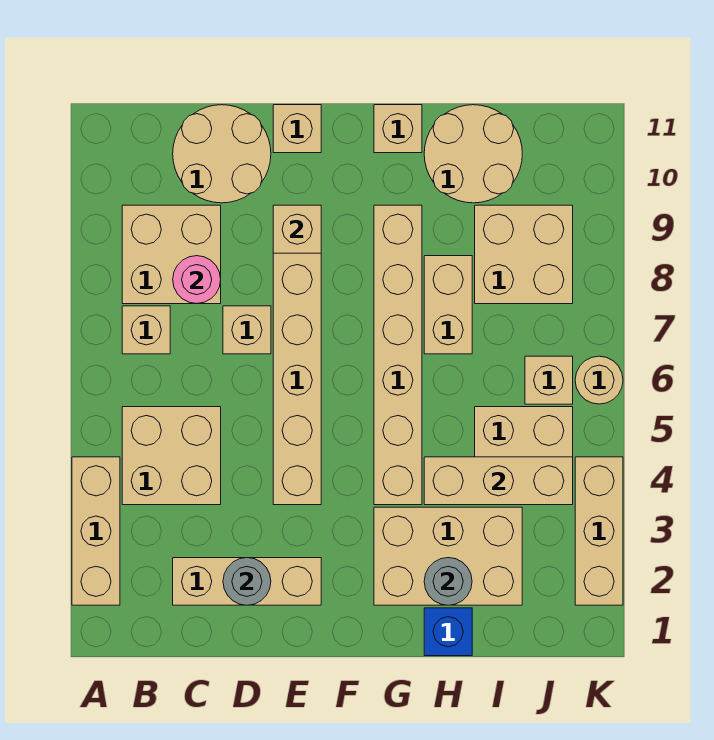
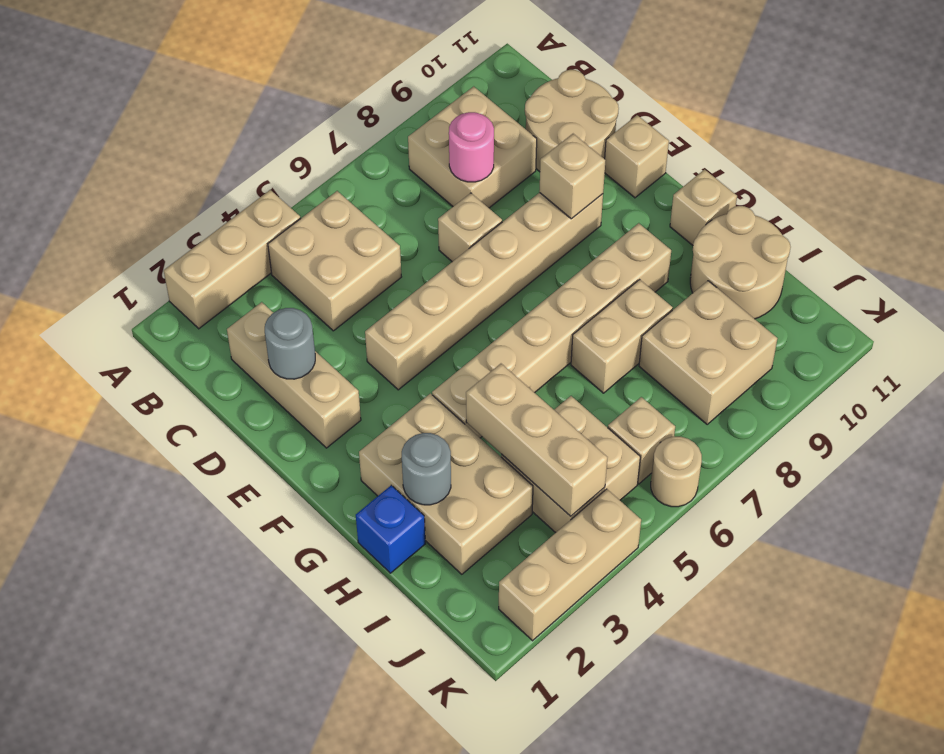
tan 1x1 brick [122,306,170,354] -> none

